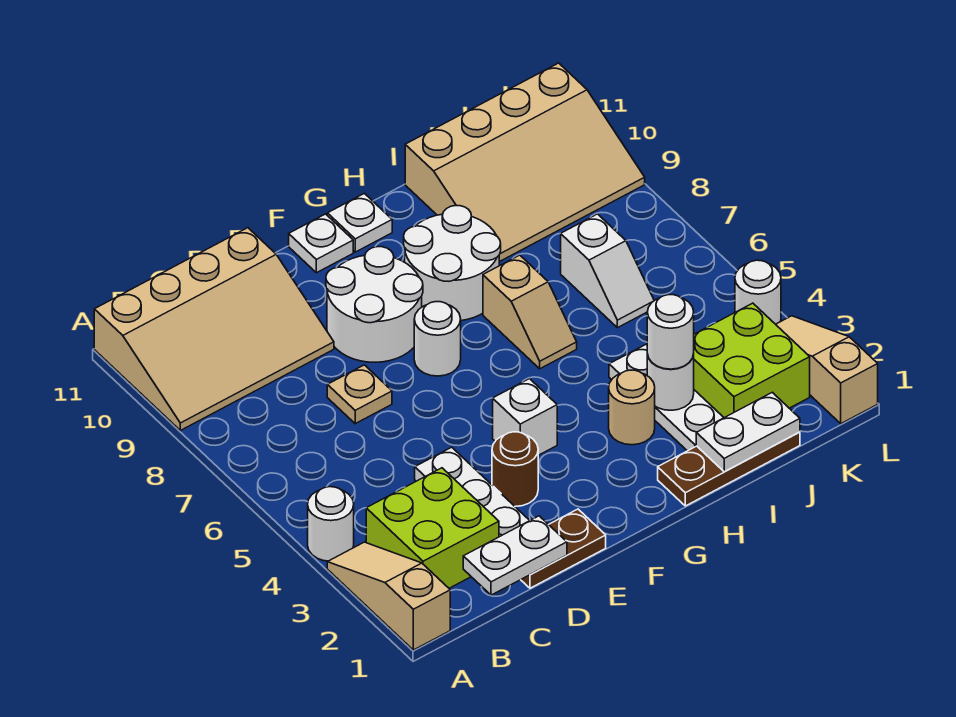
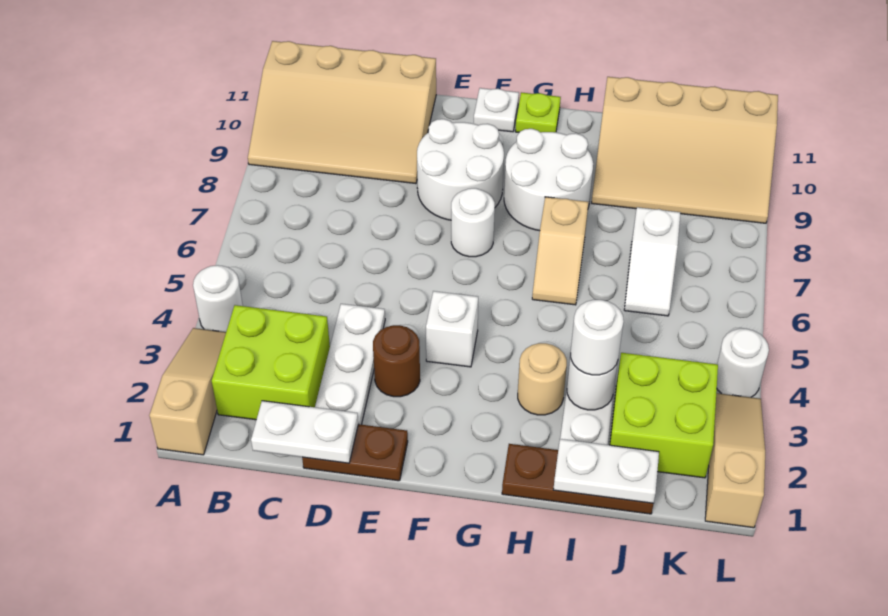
tan 1x1 plate [327,365,392,424] -> none
white 1x1 plate [327,193,392,252] -> lime 1x1 plate [515,92,561,132]

